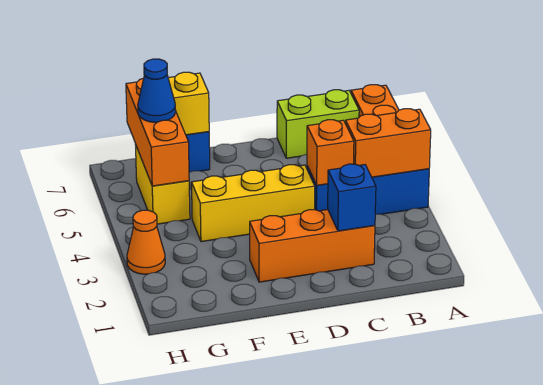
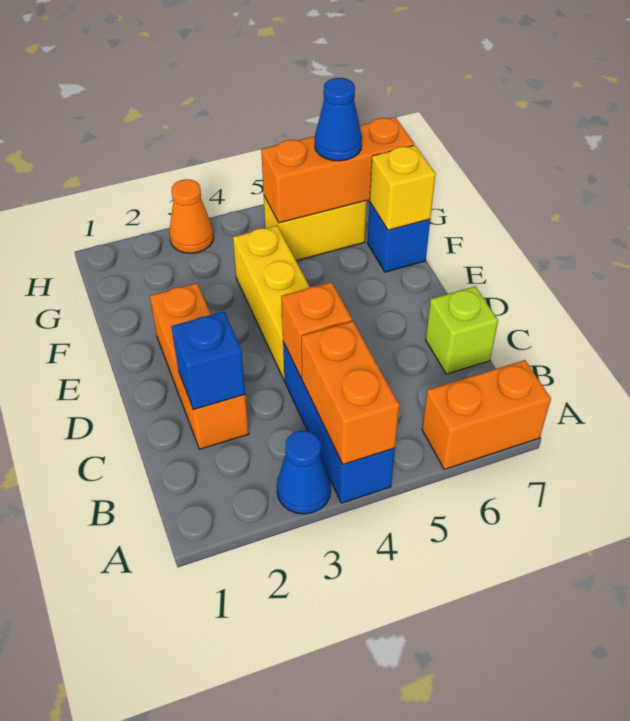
none -> blue 1x1 cone [277,431,331,514]
lime 1x2 brick [277,90,359,158] -> lime 1x1 brick [426,286,498,374]

